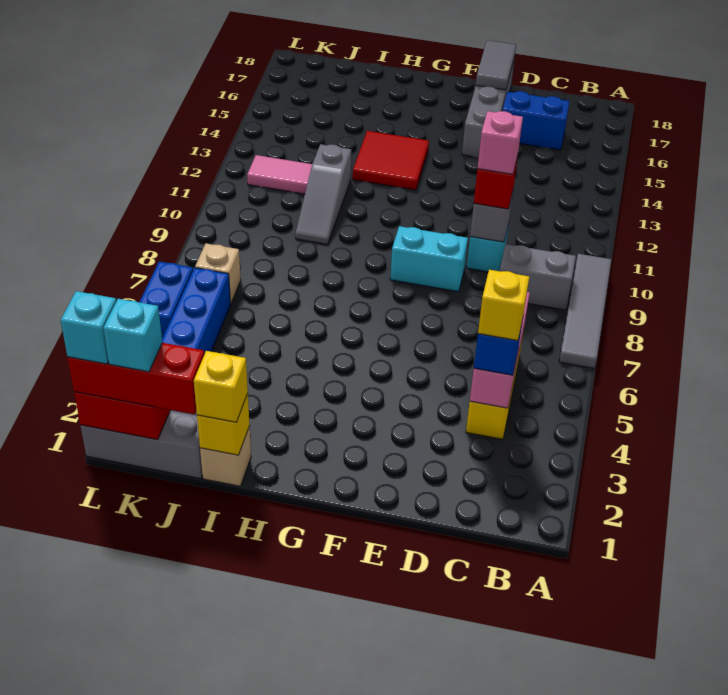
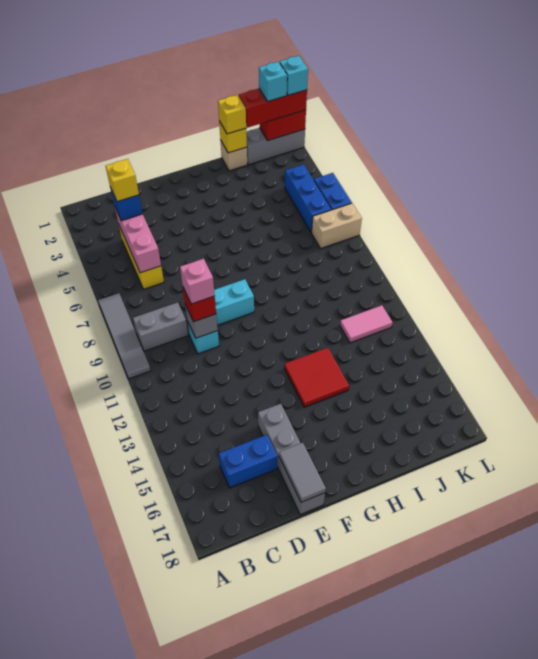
grey 1x3 slope [295,144,351,244] -> none
tan 1x1 brick [195,243,241,304] -> tan 1x2 brick [312,203,362,248]

